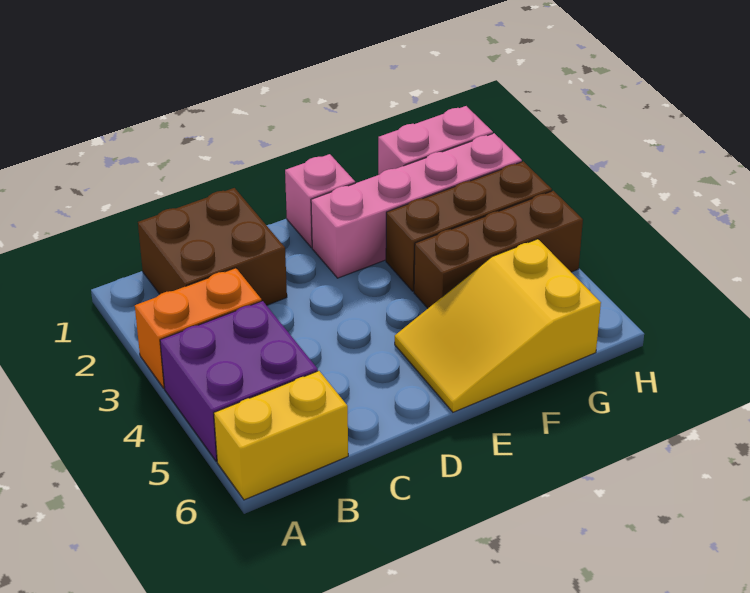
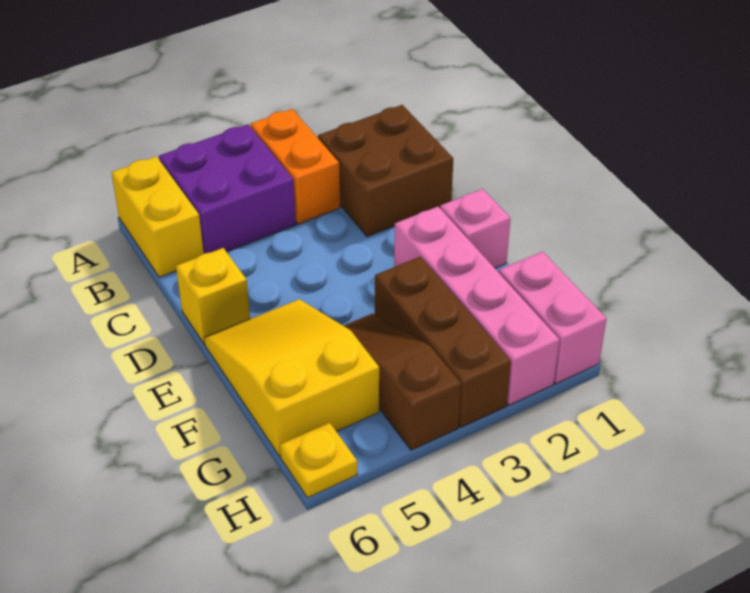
none -> yellow 1x1 brick [176,248,250,344]
brown 1x3 brick [414,191,583,308] -> brown 1x3 slope [343,313,461,450]
none -> yellow 1x1 plate [280,422,357,498]

